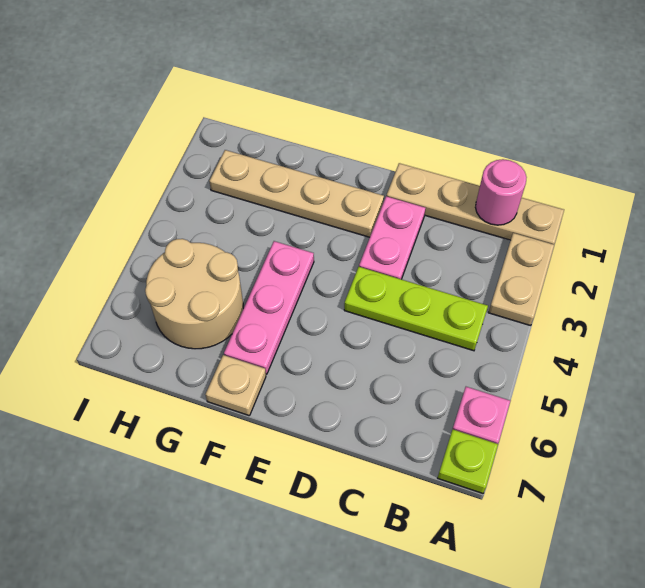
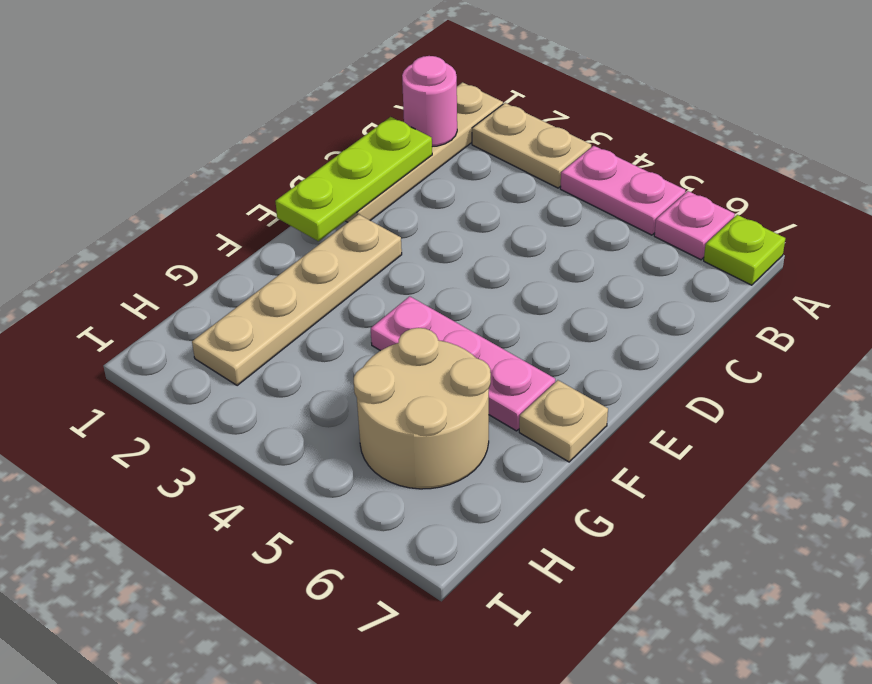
lime 1x3 plate [344,267,488,351] -> lime 1x3 plate moved to [275,117,432,241]
pink 1x2 plate [359,196,425,279] -> pink 1x2 plate moved to [560,146,685,235]

